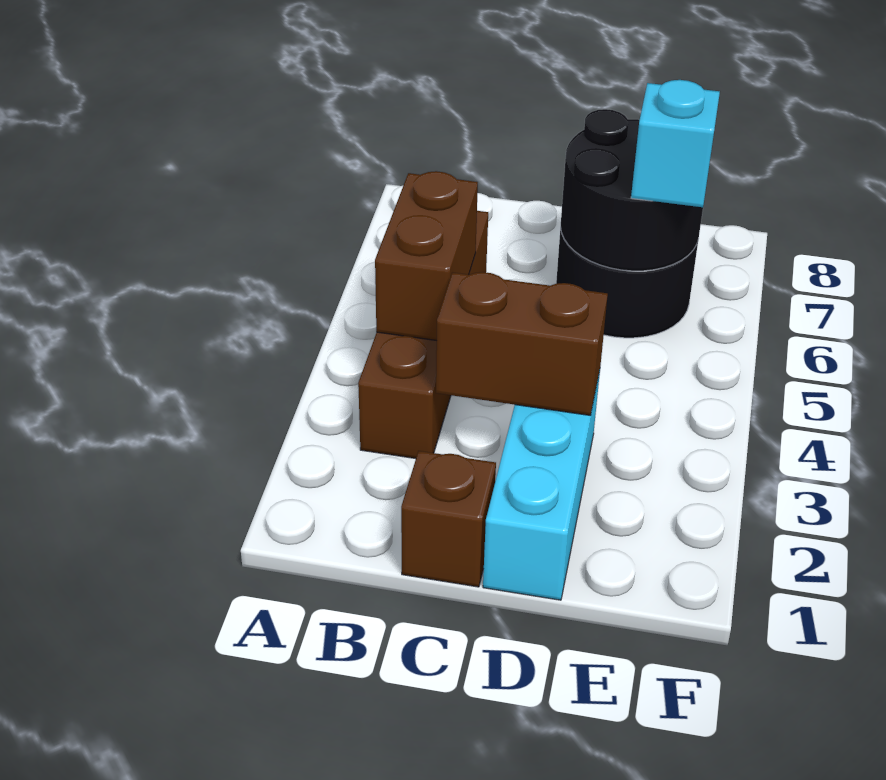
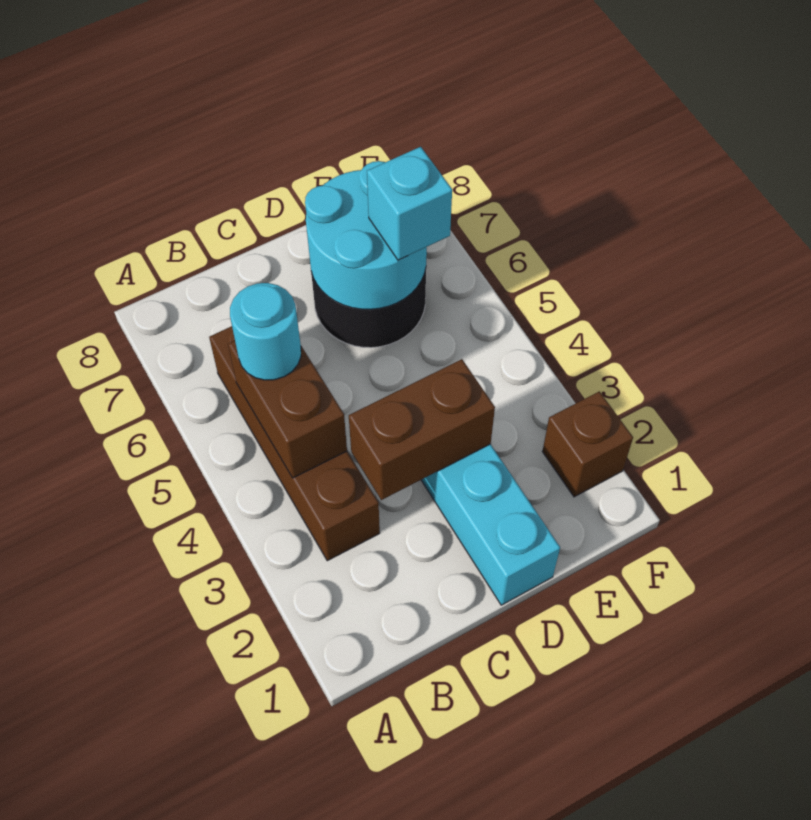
none -> cyan 1x1 round brick [230,283,301,380]
brown 1x1 brick [401,451,496,587] -> brown 1x1 brick moved to [543,391,633,497]
black 2x2 round brick [561,109,703,271] -> cyan 2x2 round brick [305,161,427,309]

